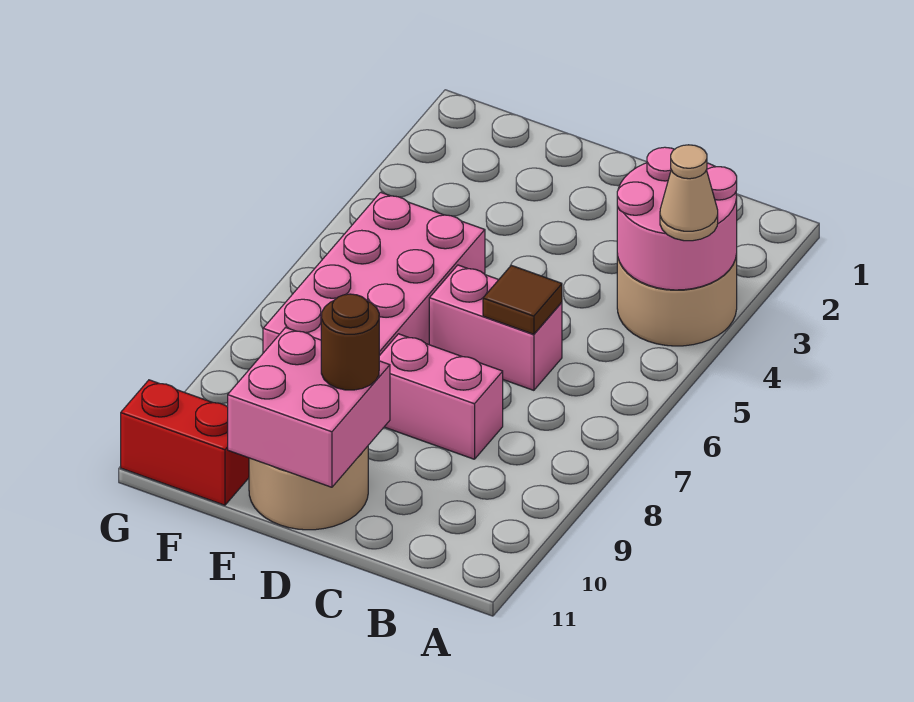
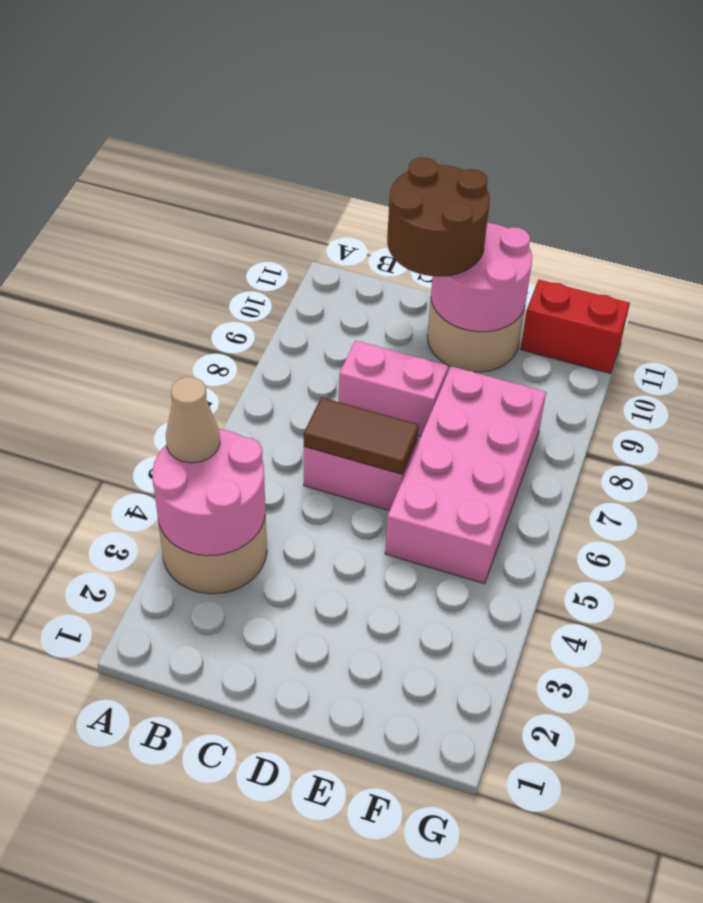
brown 1x1 tile [483,265,562,334] -> brown 1x2 tile [304,397,419,474]
pink 2x2 brick [228,328,390,487] -> pink 2x2 round brick [431,223,532,332]
brown 1x1 round brick [321,294,379,390] -> brown 2x2 round brick [387,157,490,276]

